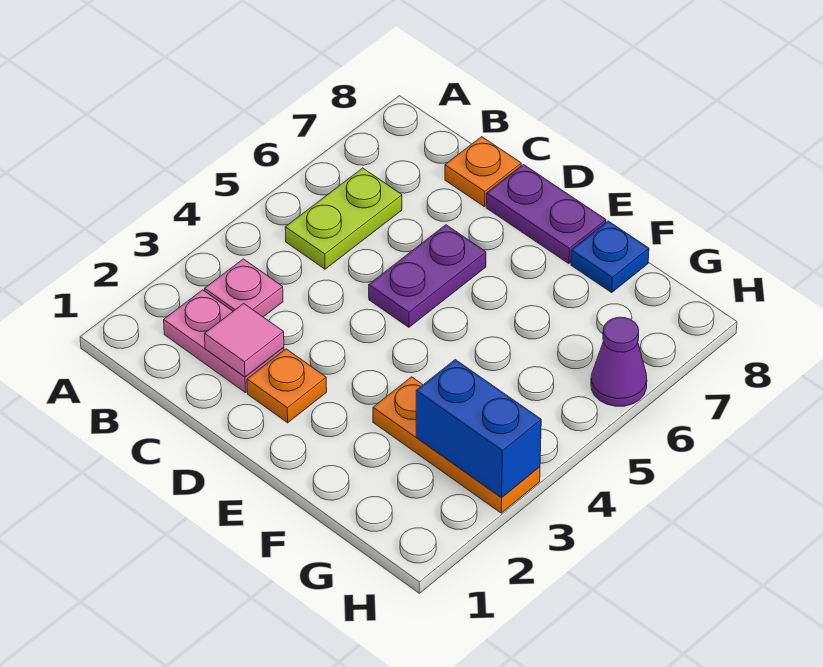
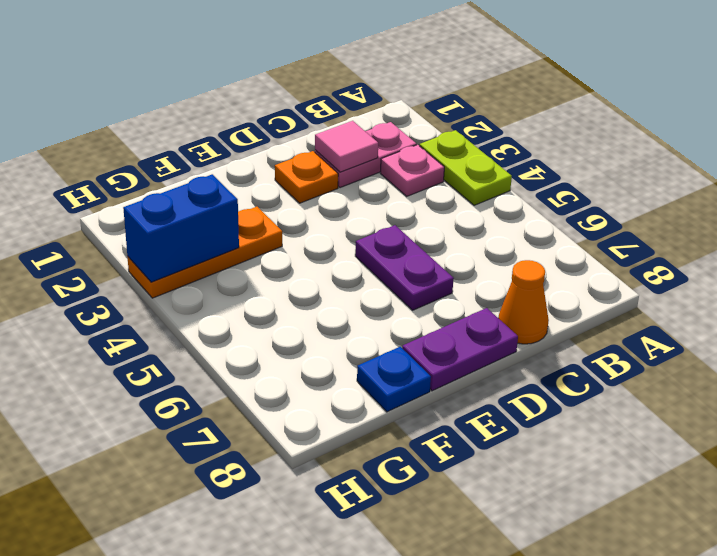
lime 1x2 plate [285,168,402,269] -> lime 1x2 plate moved to [420,130,512,205]
orange 1x1 plate [445,137,521,207] -> orange 1x1 cone [498,260,549,344]
purple 1x1 cone [591,317,647,406] -> none

